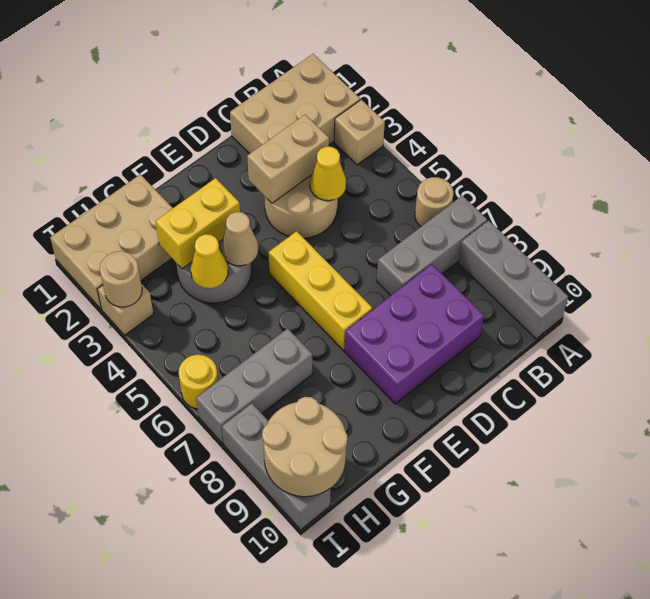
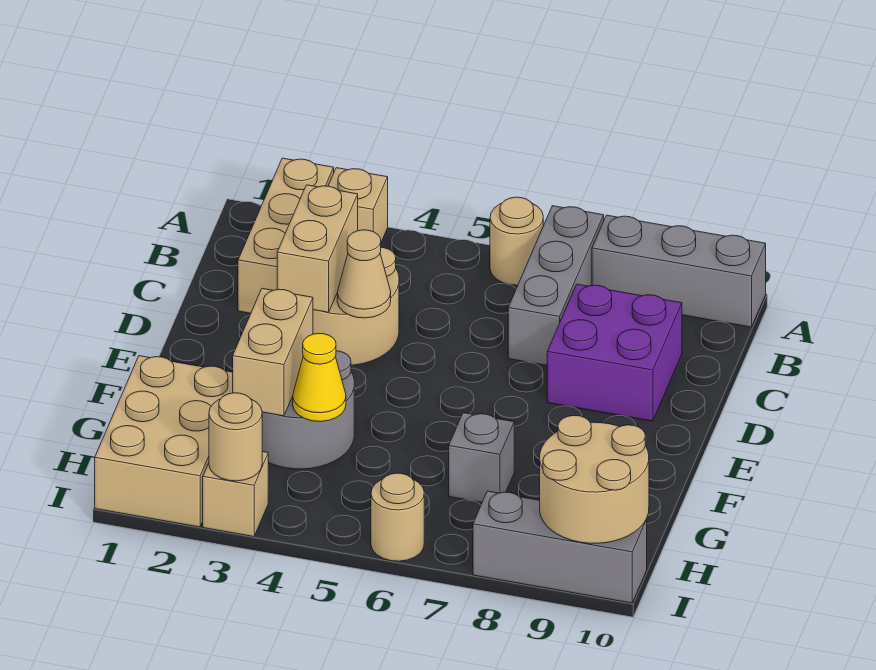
tan 2x3 brick [230,54,360,154] -> tan 1x3 brick [238,158,334,313]
yellow 1x1 cone [310,147,346,201] -> none
purple 2x3 brick [344,264,484,404] -> purple 2x2 brick [547,284,682,421]
yellow 1x3 brick [268,231,372,350] -> none
yellow 1x2 brick [155,178,240,269] -> tan 1x2 brick [233,288,313,416]
tan 1x1 cone [221,212,258,266] -> tan 1x1 cone moved to [337,230,391,318]
grey 1x3 brick [196,328,312,444] -> grey 1x1 brick [449,413,514,502]
yellow 1x1 round brick [179,355,218,409] -> tan 1x1 round brick [371,473,424,561]

